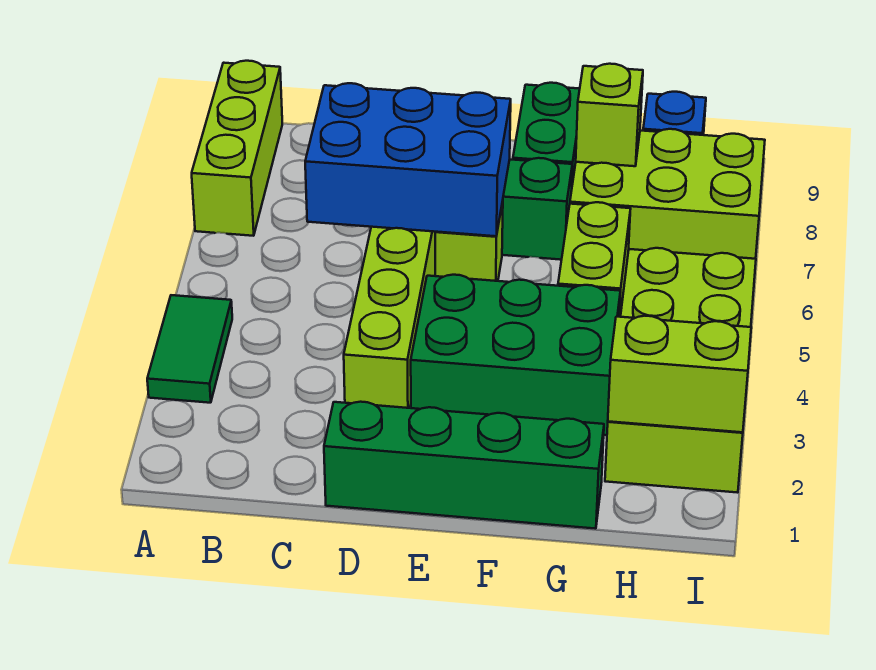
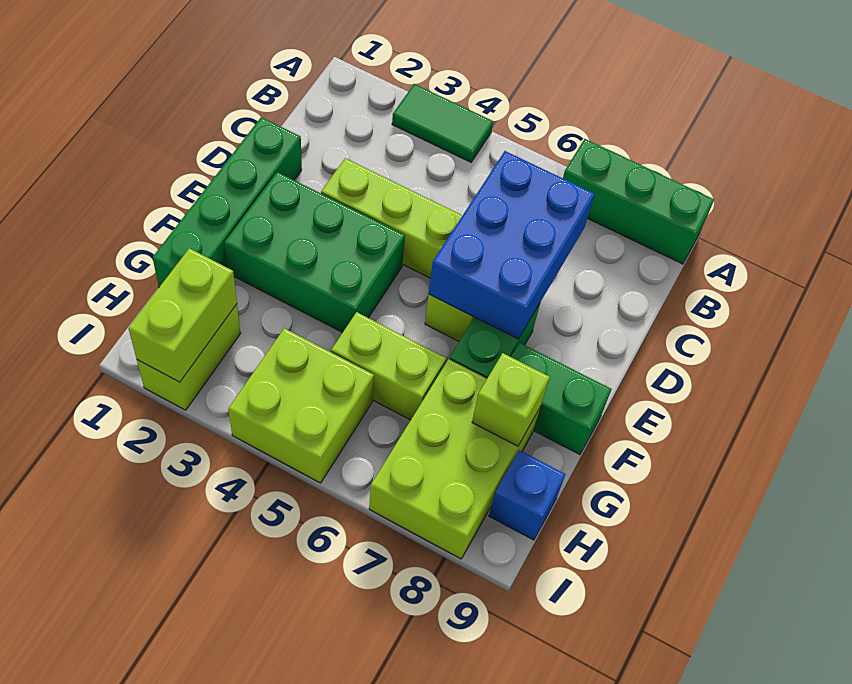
lime 1x3 brick [192,61,282,236] -> green 1x3 brick [563,139,714,264]
green 2x3 brick [411,275,620,435] -> green 2x3 brick turned to [224,172,405,332]

